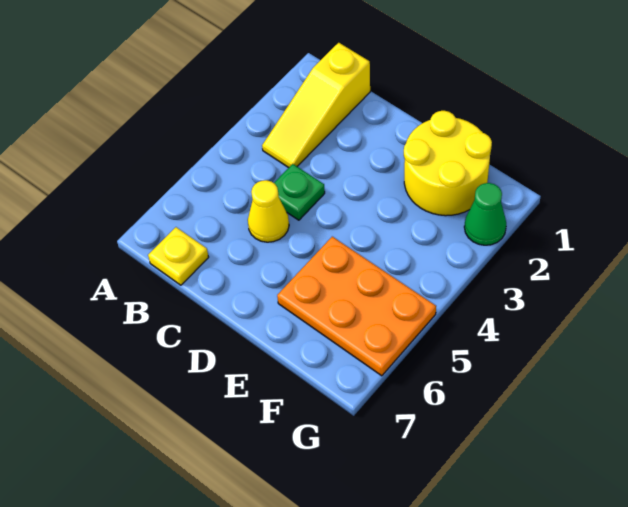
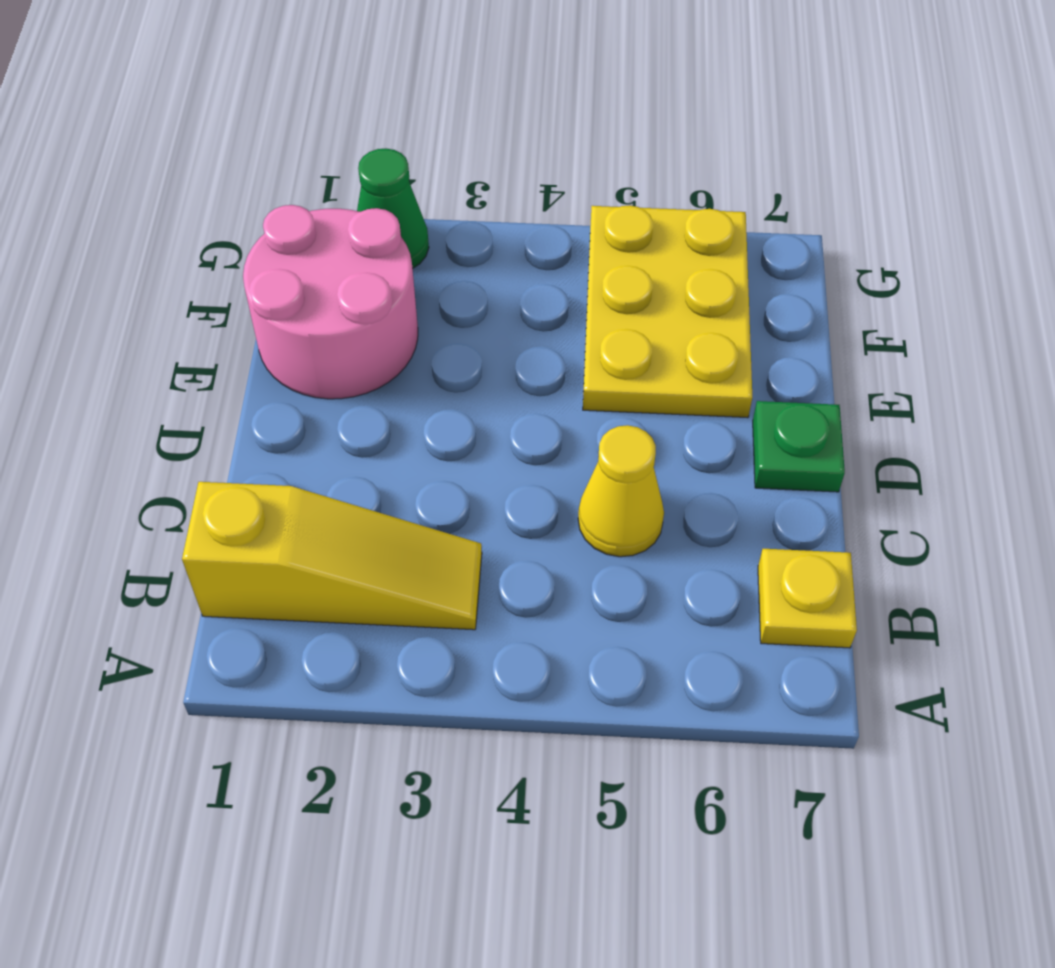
green 1x1 plate [274,164,325,220] -> green 1x1 plate moved to [753,401,845,492]
yellow 2x2 round brick [404,111,492,216] -> pink 2x2 round brick [243,205,418,399]
orange 2x3 plate [277,237,436,376] -> yellow 2x3 plate [583,205,752,418]

